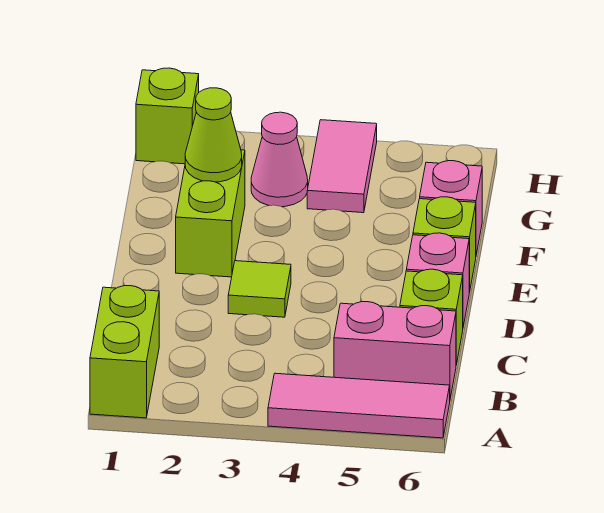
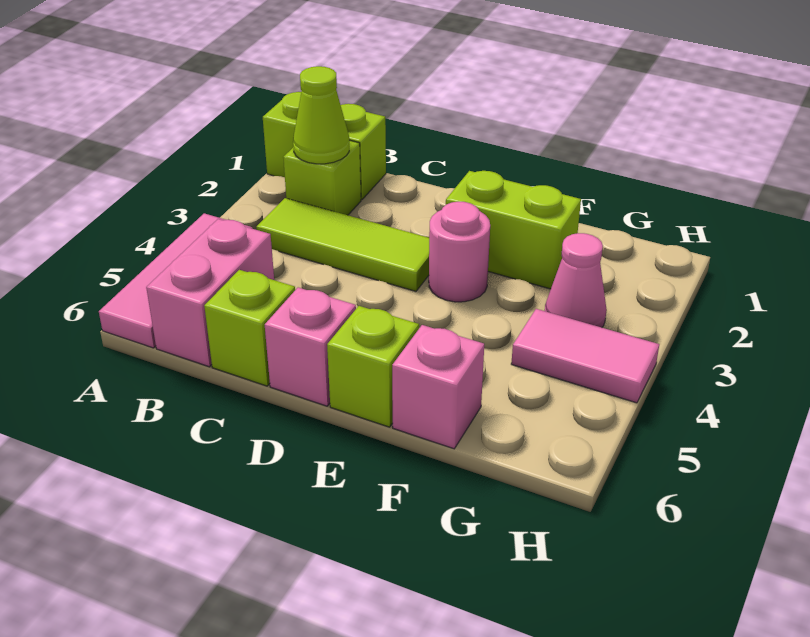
lime 1x1 tile [228,261,291,317] -> lime 1x3 tile [256,198,429,291]
none -> pink 1x1 round brick [429,202,490,302]
lime 1x1 cone [185,88,242,182] -> lime 1x1 cone moved to [293,66,349,164]
lime 1x1 brick [136,68,199,164] -> lime 1x1 brick moved to [283,140,361,215]

